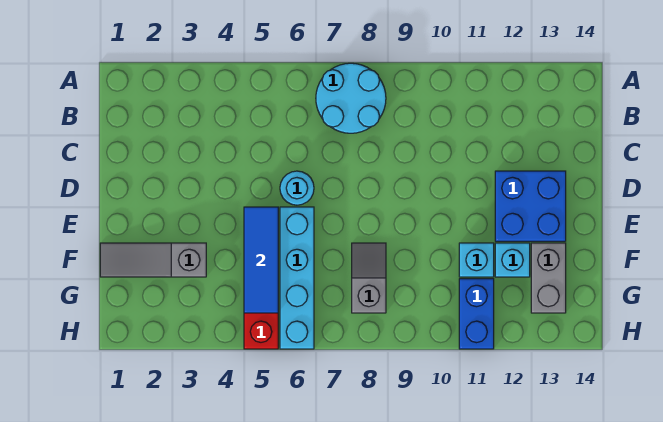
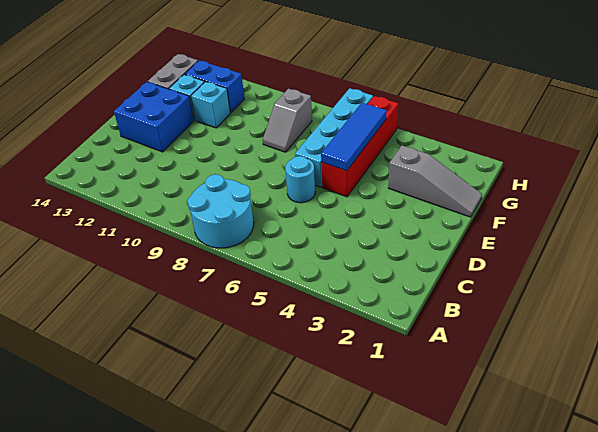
blue 1x2 brick [459,279,494,349] -> blue 1x2 brick turned to [185,61,245,113]

